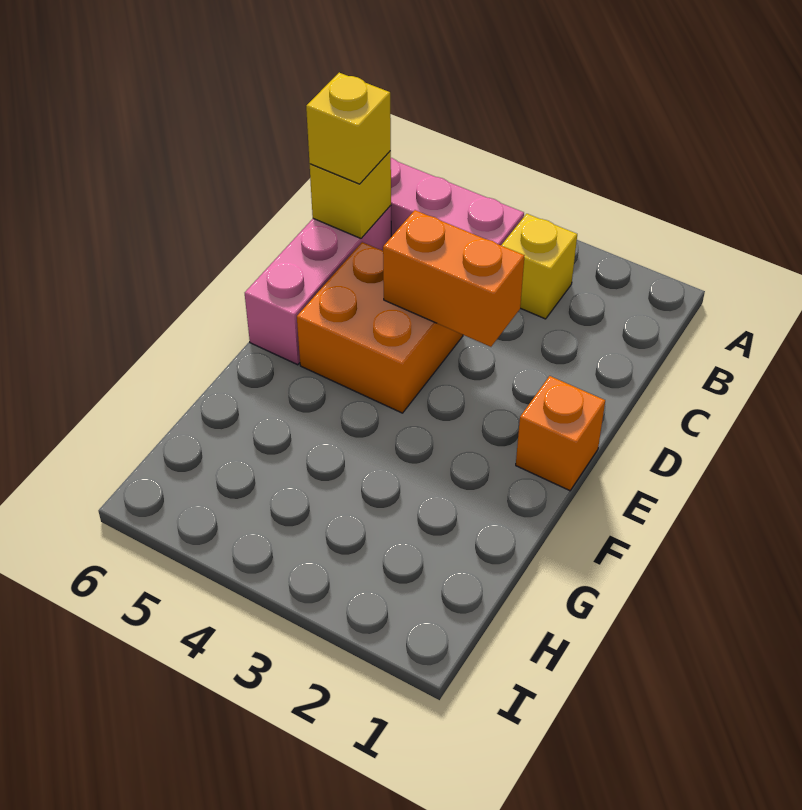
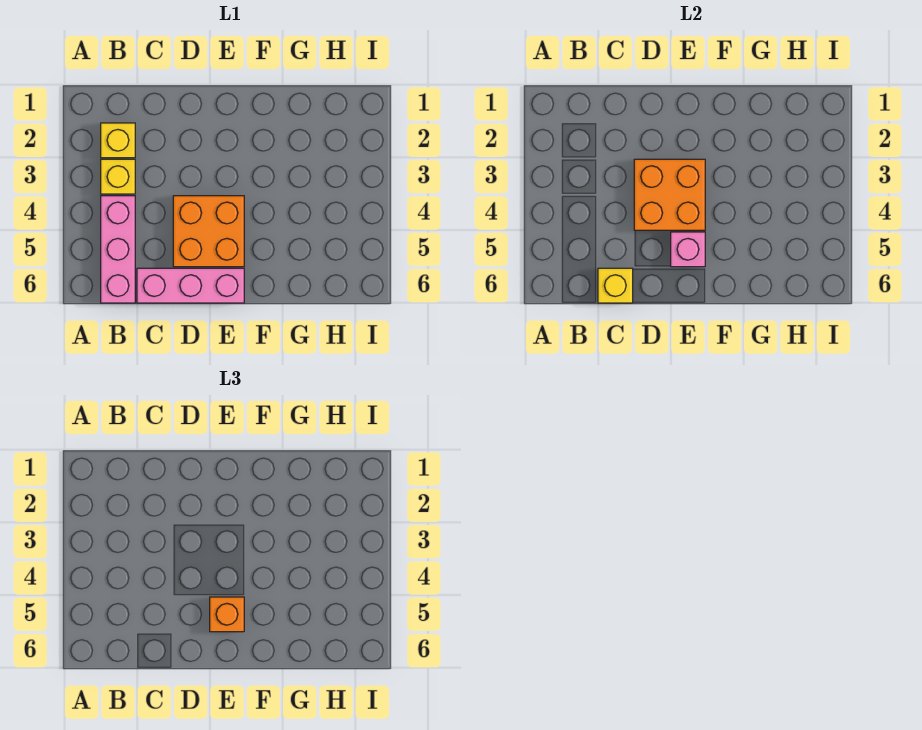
yellow 1x1 brick [306,73,391,184] -> yellow 1x1 brick moved to [101,123,135,158]
orange 1x2 brick [383,210,524,347] -> orange 2x2 brick [634,159,705,230]
orange 1x1 brick [516,376,605,491] -> orange 1x1 brick moved to [210,597,244,632]
none -> pink 1x1 brick [671,232,705,267]

